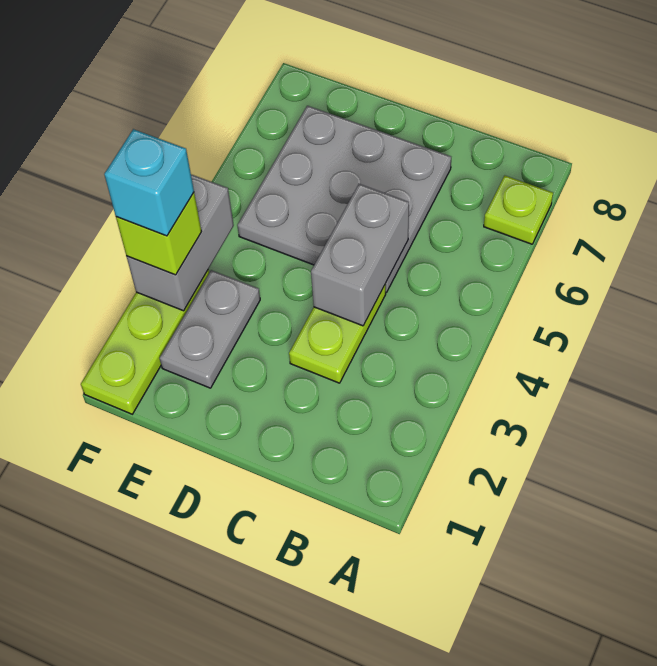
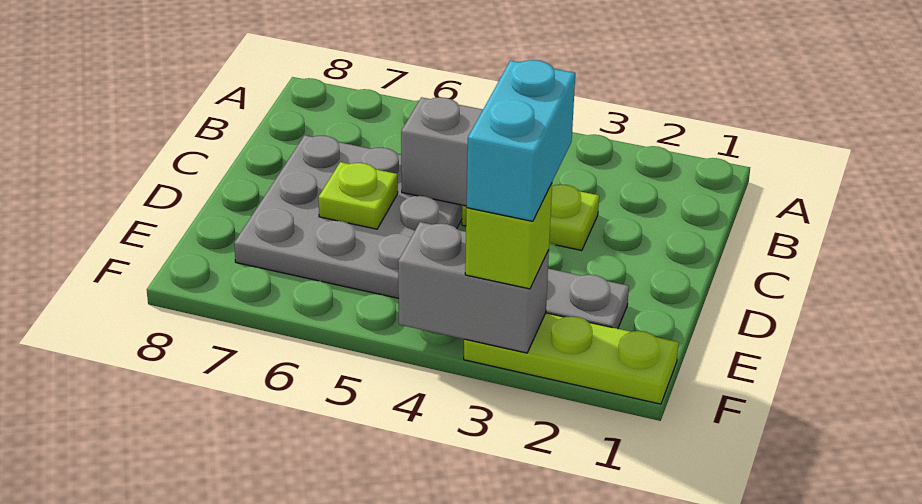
lime 1x1 plate [484,176,553,244] -> lime 1x1 plate moved to [318,162,398,229]
cyan 1x1 brick [104,129,194,236] -> cyan 1x2 brick [466,60,575,221]

